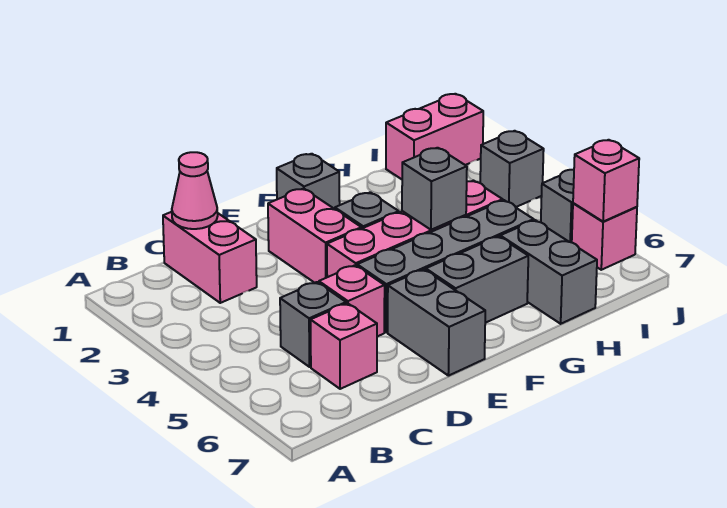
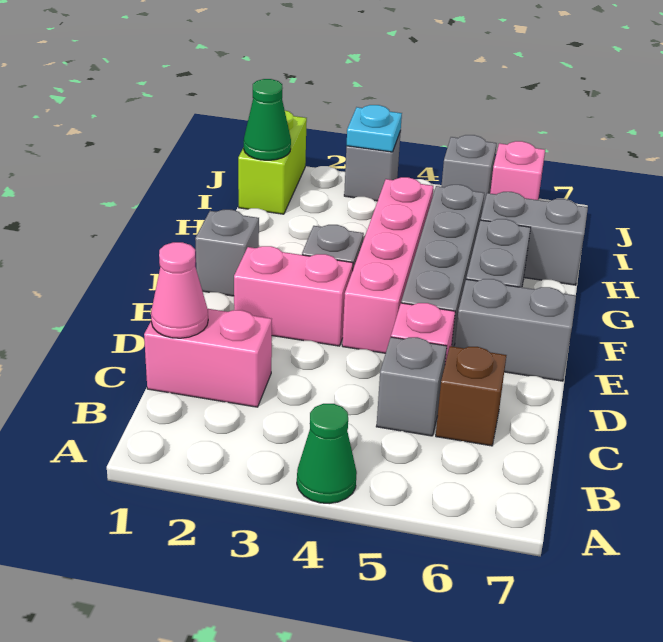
none -> green 1x1 cone [297,404,357,504]
pink 1x1 brick [311,303,377,389] -> brown 1x1 brick [436,346,506,446]
grey 1x1 brick [402,148,467,230] -> none
pink 1x2 brick [386,94,483,179] -> lime 1x2 brick [238,111,307,214]
none -> green 1x1 cone [244,79,291,160]
none -> cyan 1x1 plate [346,105,402,152]
pink 1x1 brick [573,140,639,222] -> none

